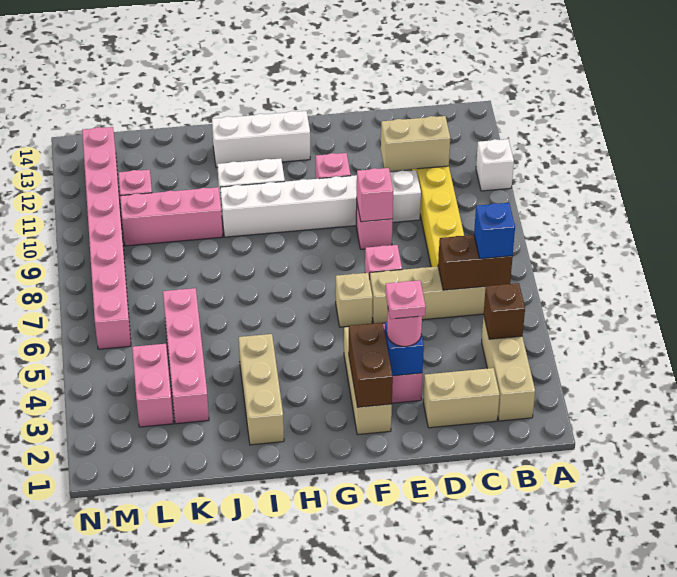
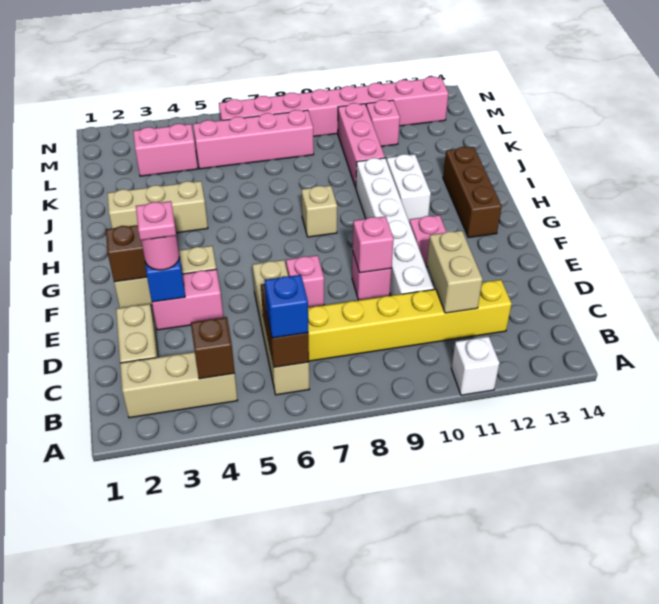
tan 1x1 brick [336,273,373,327] -> tan 1x1 brick moved to [302,186,337,237]
white 1x3 brick [212,111,310,168] -> brown 1x3 brick [443,147,502,238]
pink 1x4 brick [163,288,209,424] -> pink 1x4 brick moved to [193,110,314,169]

